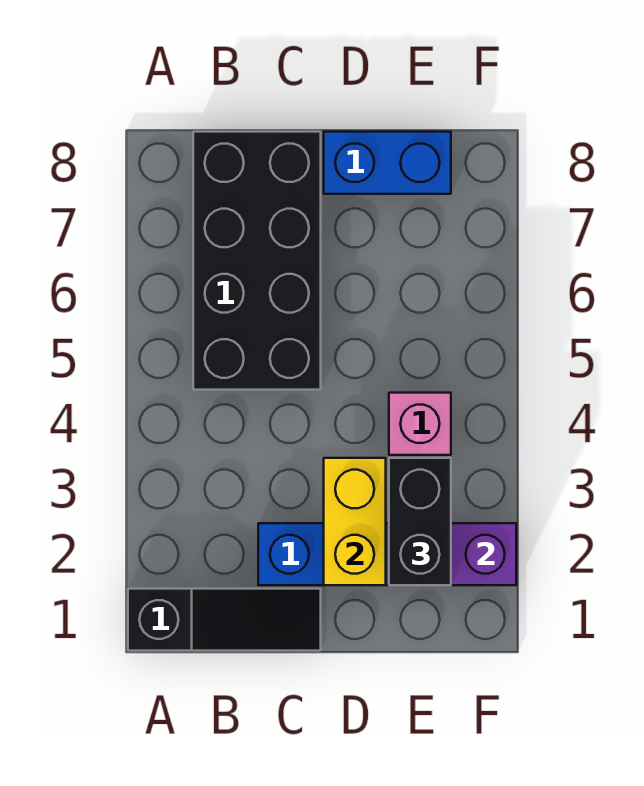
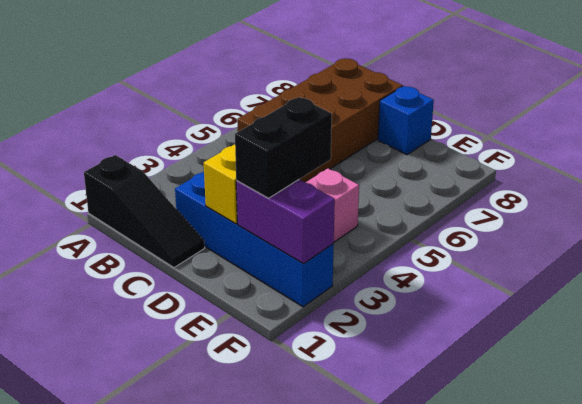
black 2x4 brick [193,132,321,390] -> brown 2x4 brick [237,58,403,183]
blue 1x2 brick [324,132,451,194] -> blue 1x1 brick [378,86,434,155]

